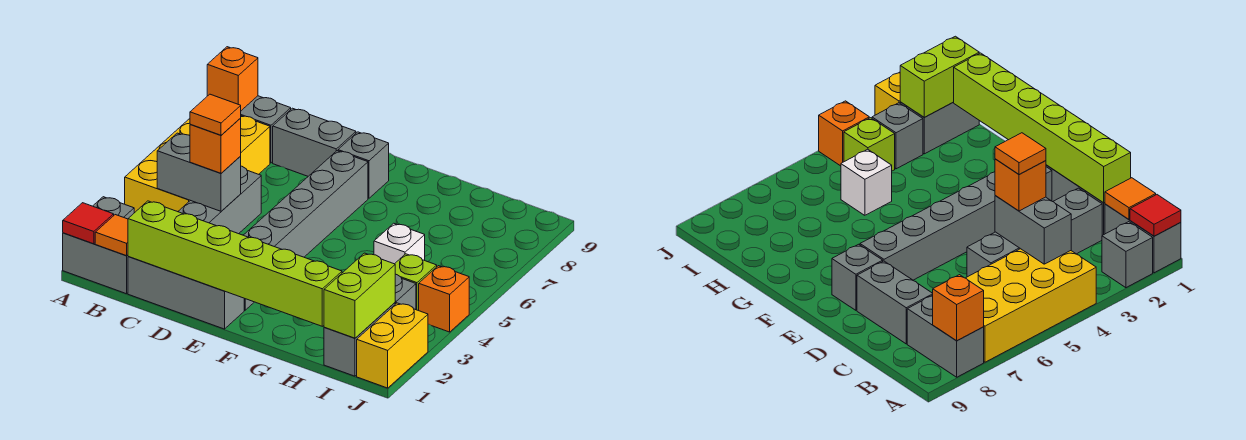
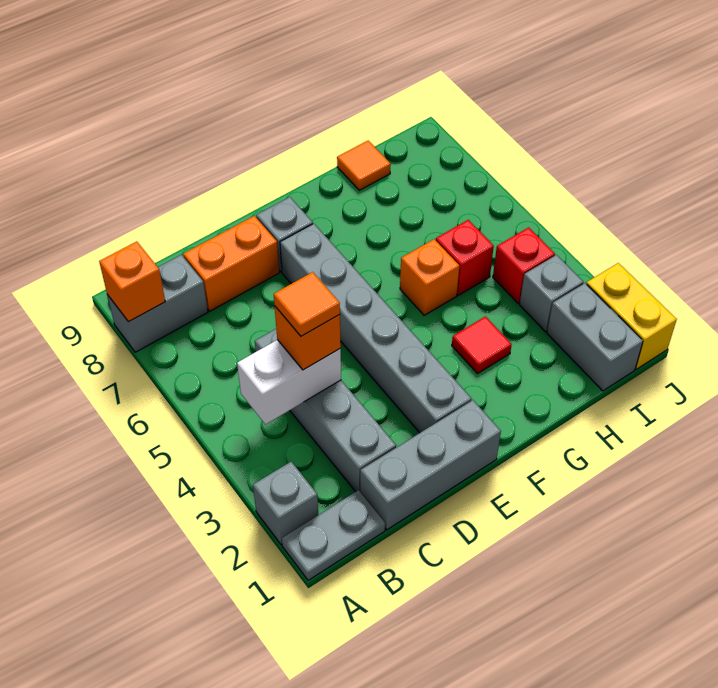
grey 1x2 brick [63,233,128,294] -> grey 1x2 plate [282,490,385,580]
red 1x1 tile [63,203,114,244] -> red 1x1 tile moved to [452,316,512,374]
yellow 2x4 brick [125,116,270,213] -> none
orange 1x1 tile [95,215,128,256] -> orange 1x1 tile moved to [337,141,391,190]
grey 1x2 brick [157,133,241,211] -> white 1x2 brick [237,340,341,424]
lime 1x6 brick [128,201,342,326] -> none
grey 1x2 brick [273,108,356,176] -> orange 1x2 brick [183,216,279,311]
white 1x1 brick [374,223,425,264] -> red 1x1 brick [436,220,494,295]
lime 1x2 brick [324,253,395,338] -> none
lime 1x1 brick [395,254,437,311] -> red 1x1 brick [493,227,555,303]
orange 1x1 brick [419,266,469,332] -> orange 1x1 brick moved to [400,239,459,315]

